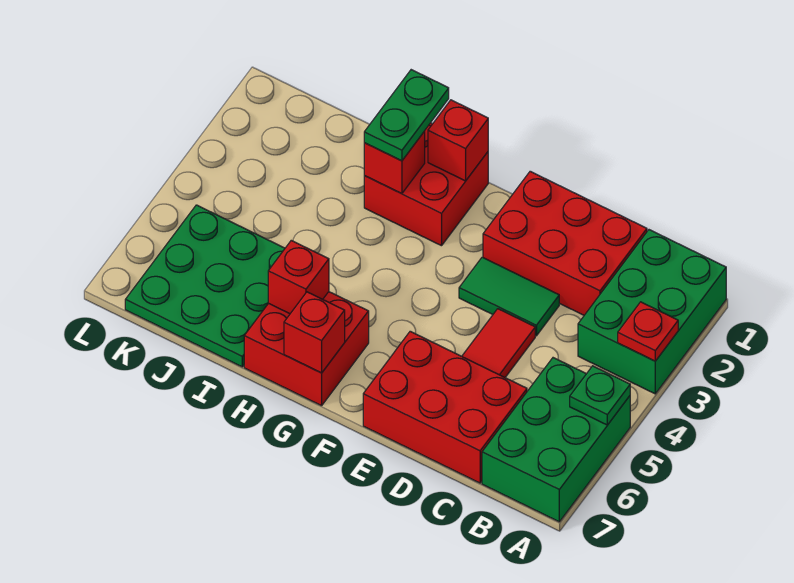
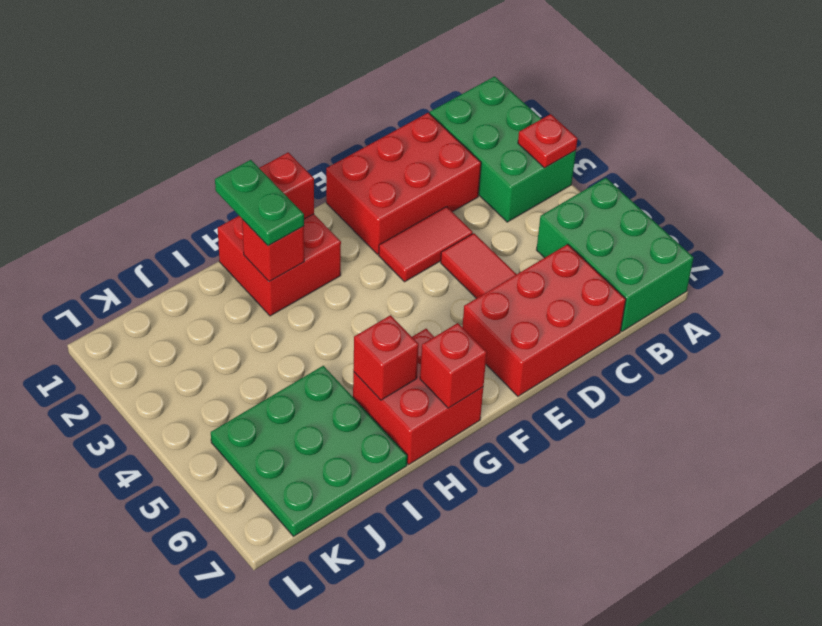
green 1x1 plate [570,366,630,425] -> none
green 1x2 tile [459,257,559,336] -> red 1x2 tile [379,207,473,282]

